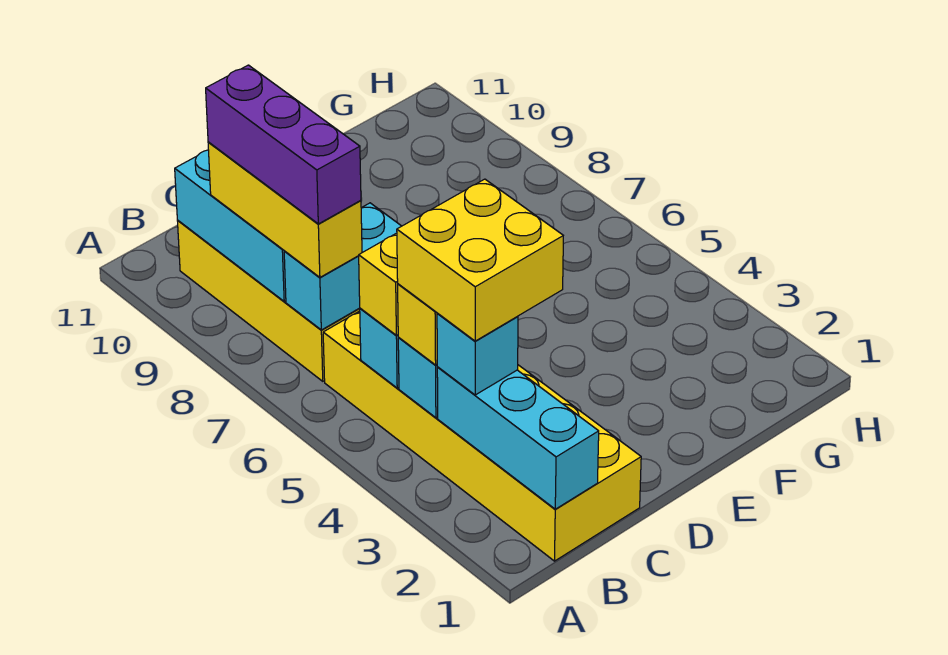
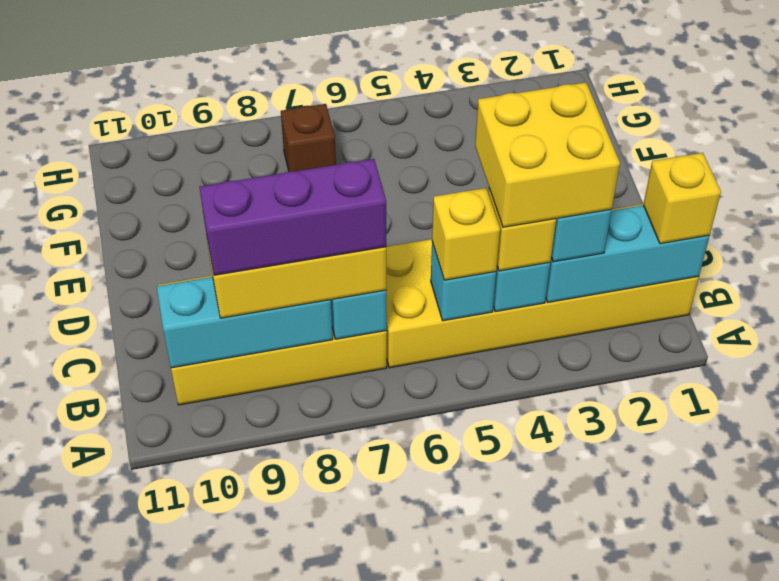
none -> yellow 1x1 brick [643,153,721,244]
none -> brown 1x1 brick [281,104,336,172]

